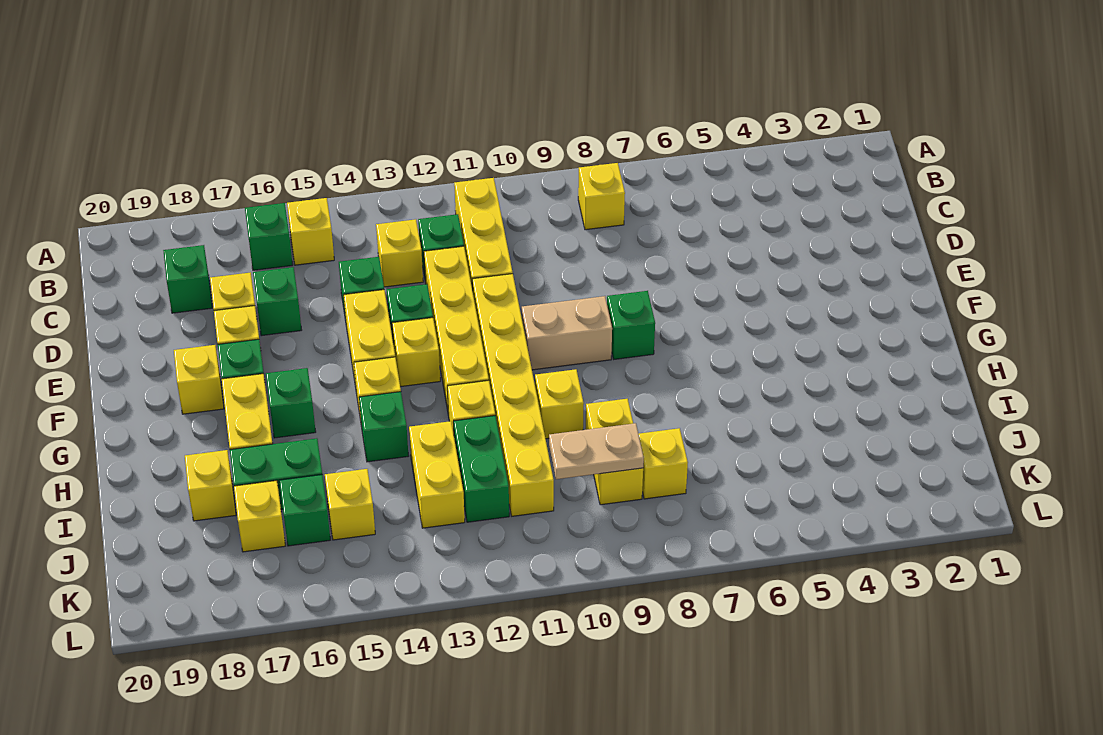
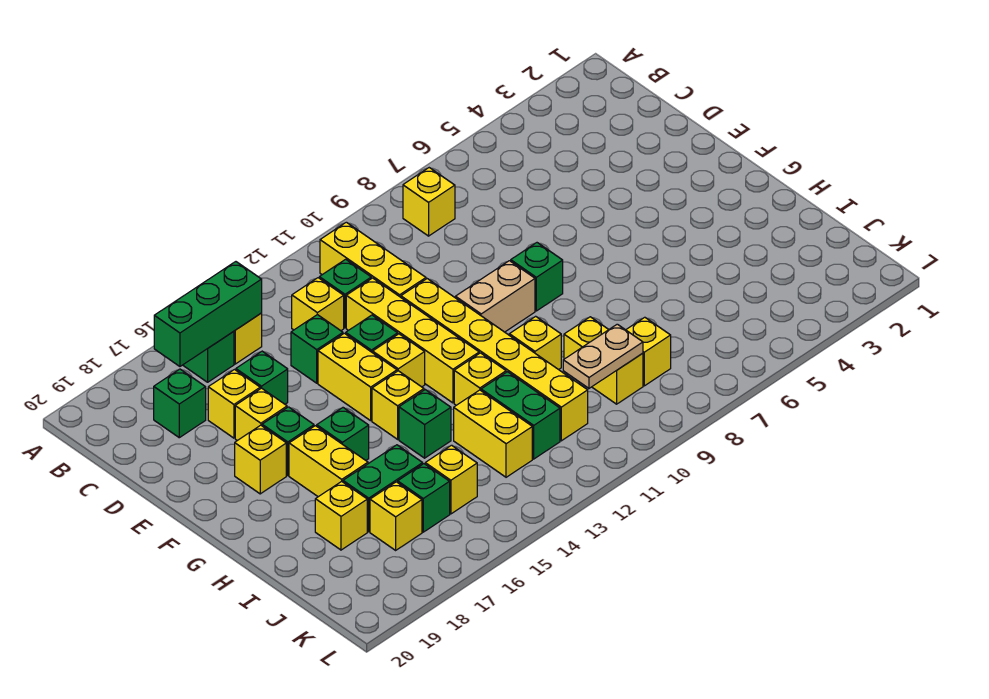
none -> green 1x3 brick [154,262,262,366]

